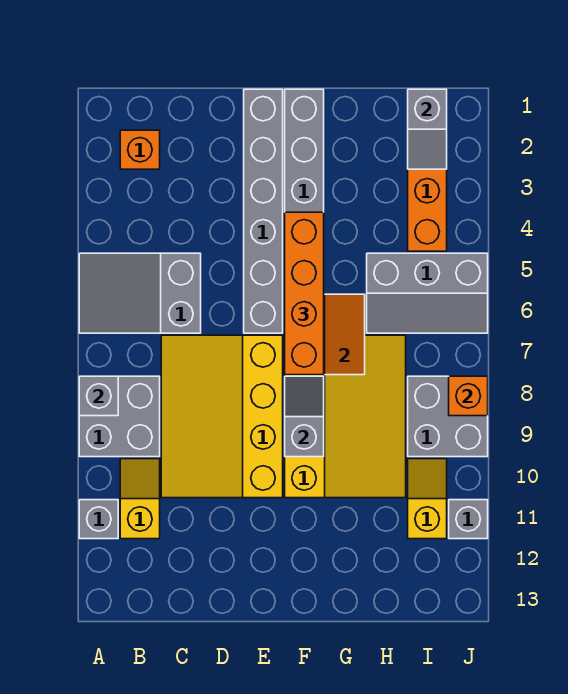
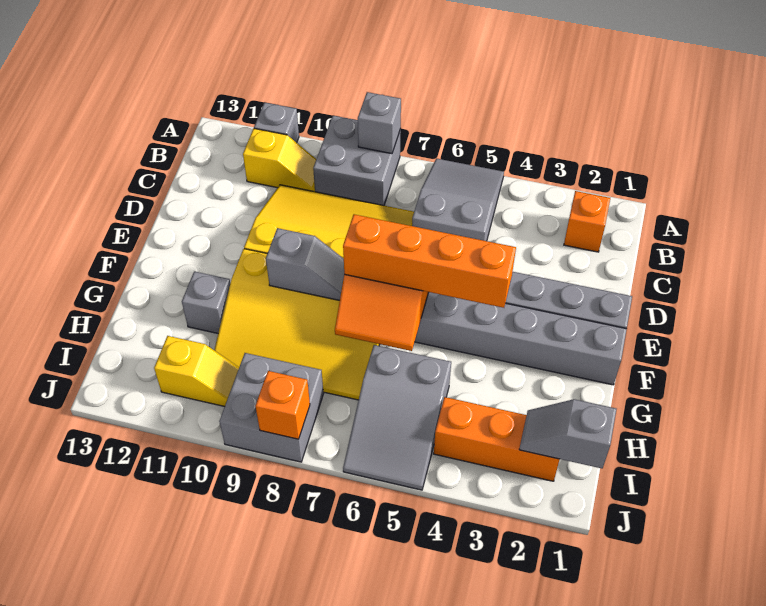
grey 2x3 slope [367,253,488,333] -> grey 2x3 slope turned to [343,345,451,490]
grey 1x1 brick [449,500,488,539] -> grey 1x1 brick moved to [182,272,230,333]

